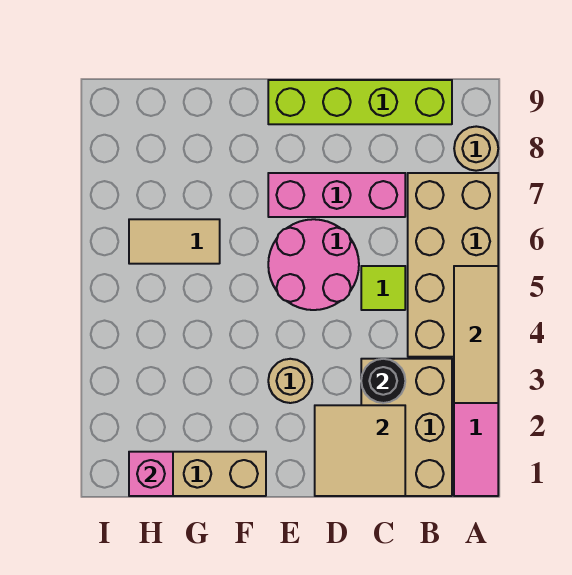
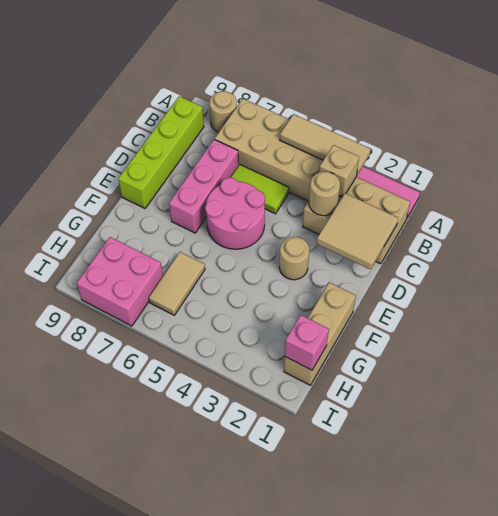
none -> tan 1x1 brick [319,145,359,197]
black 1x1 round brick [361,359,405,403] -> tan 1x1 round brick [309,172,340,216]
lime 1x1 tile [361,266,405,310] -> lime 1x2 tile [231,165,289,214]
none -> pink 2x2 brick [77,237,163,326]

